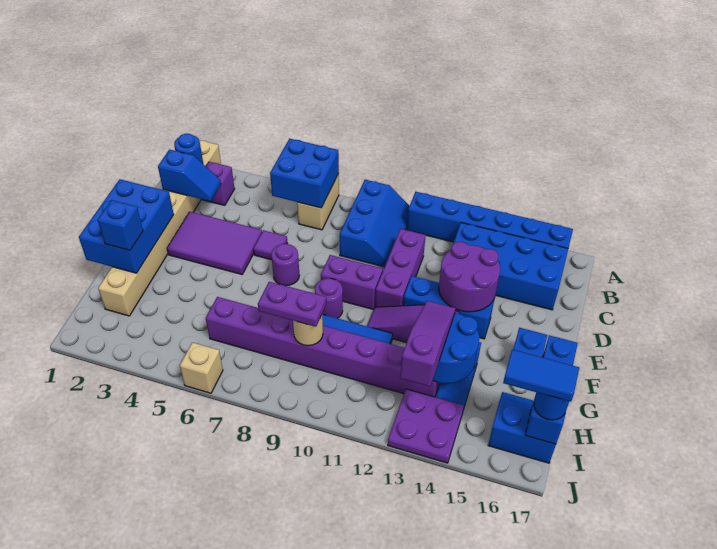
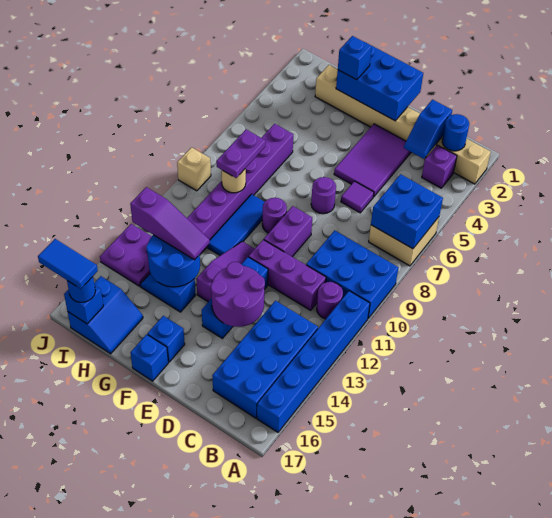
tan 1x2 brick [297,174,339,230] -> tan 2x2 brick [369,217,439,266]
blue 2x3 slope [340,180,409,267] -> blue 2x3 brick [306,230,398,318]
none -> purple 1x1 round brick [317,282,343,319]
blue 1x2 tile [503,349,579,402] -> blue 1x2 tile turned to [38,239,98,289]
tan 1x1 brick [180,342,223,393] -> tan 1x1 brick moved to [177,147,211,191]

